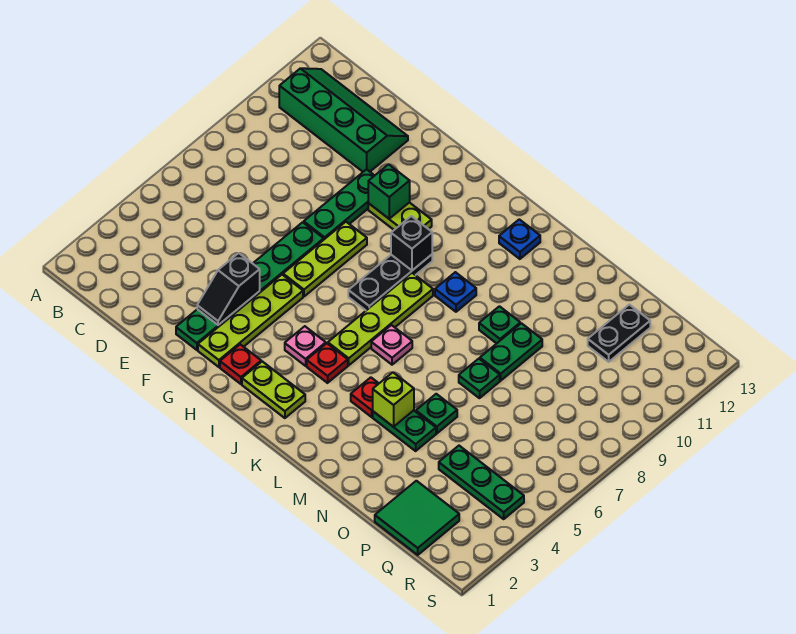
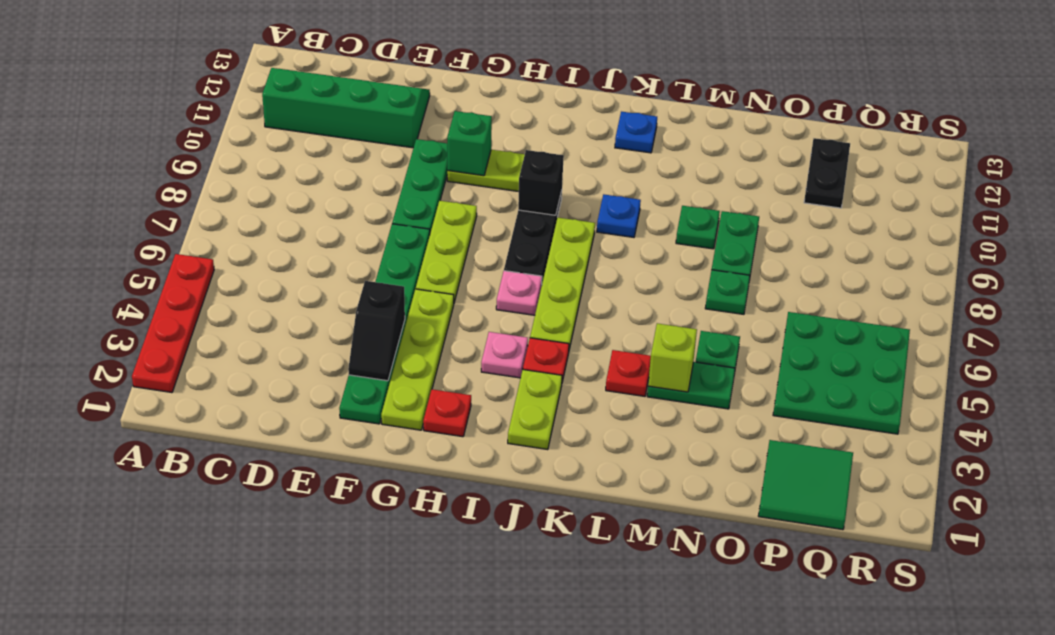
none -> red 1x4 plate [132,254,214,393]
lime 1x2 plate [242,361,305,418] -> lime 1x2 plate turned to [508,370,562,450]
pink 1x1 plate [371,325,412,365] -> pink 1x1 plate moved to [496,271,542,315]
green 1x3 plate [439,446,524,519] -> green 3x3 plate [773,312,910,434]

